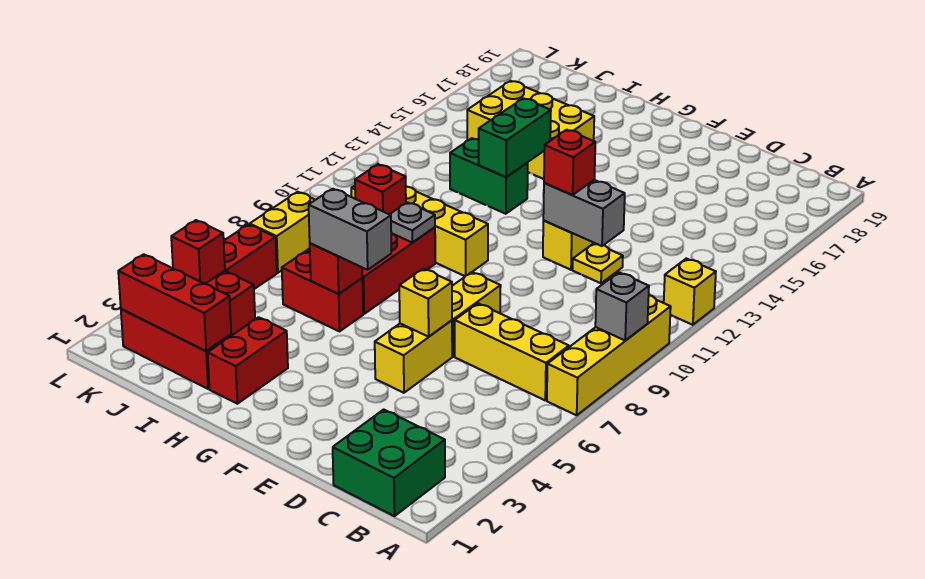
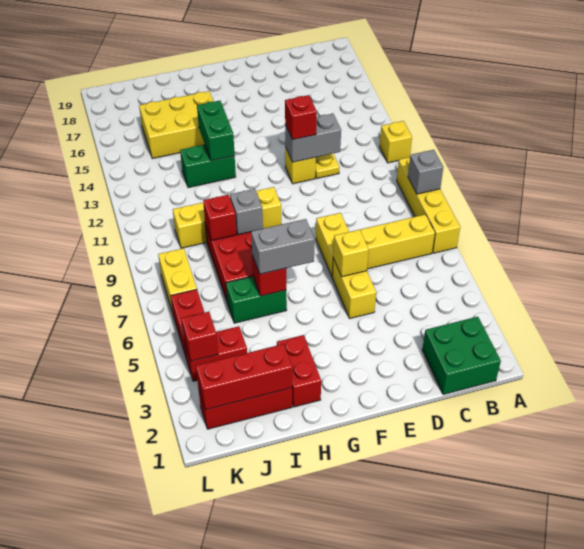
red 1x2 brick [282,251,363,331] -> green 1x2 brick [226,276,287,323]
grey 1x1 plate [390,202,435,243] -> grey 1x1 brick [230,189,263,235]

